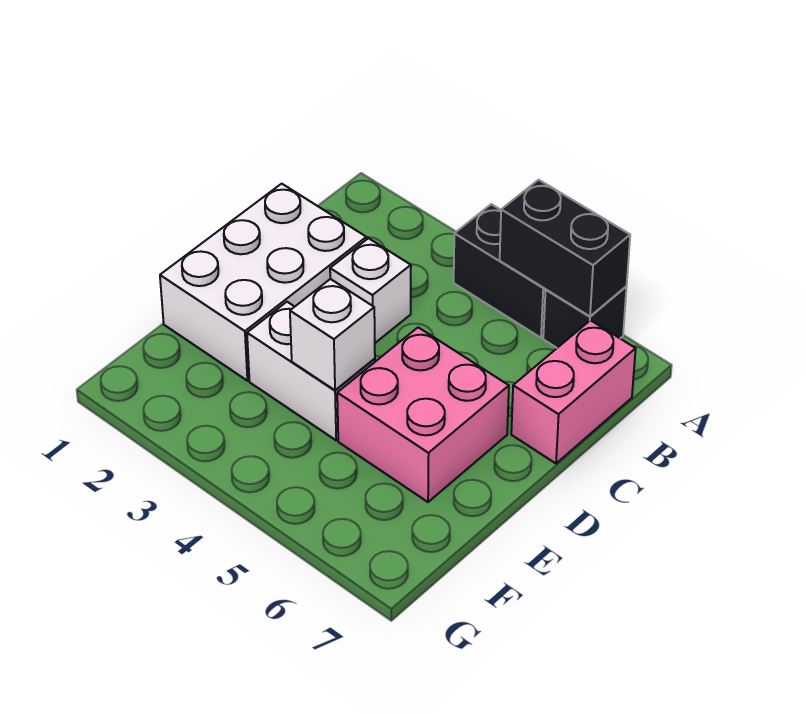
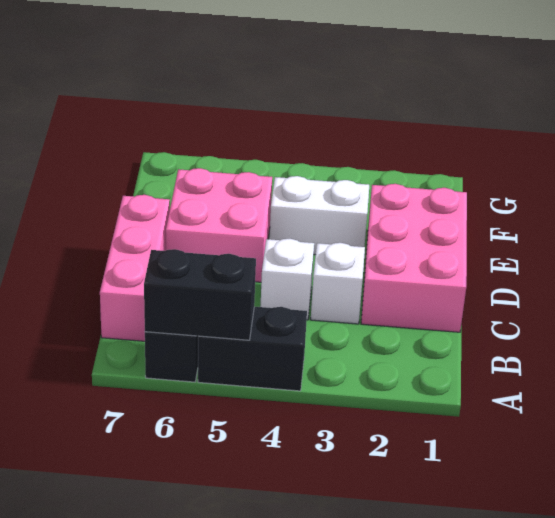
pink 1x2 brick [511,320,636,463] -> pink 1x3 brick [100,195,170,341]
white 2x3 brick [160,184,366,381] -> pink 2x3 brick [361,184,467,332]
white 1x1 brick [290,279,375,390] -> white 1x1 brick moved to [260,239,314,320]

